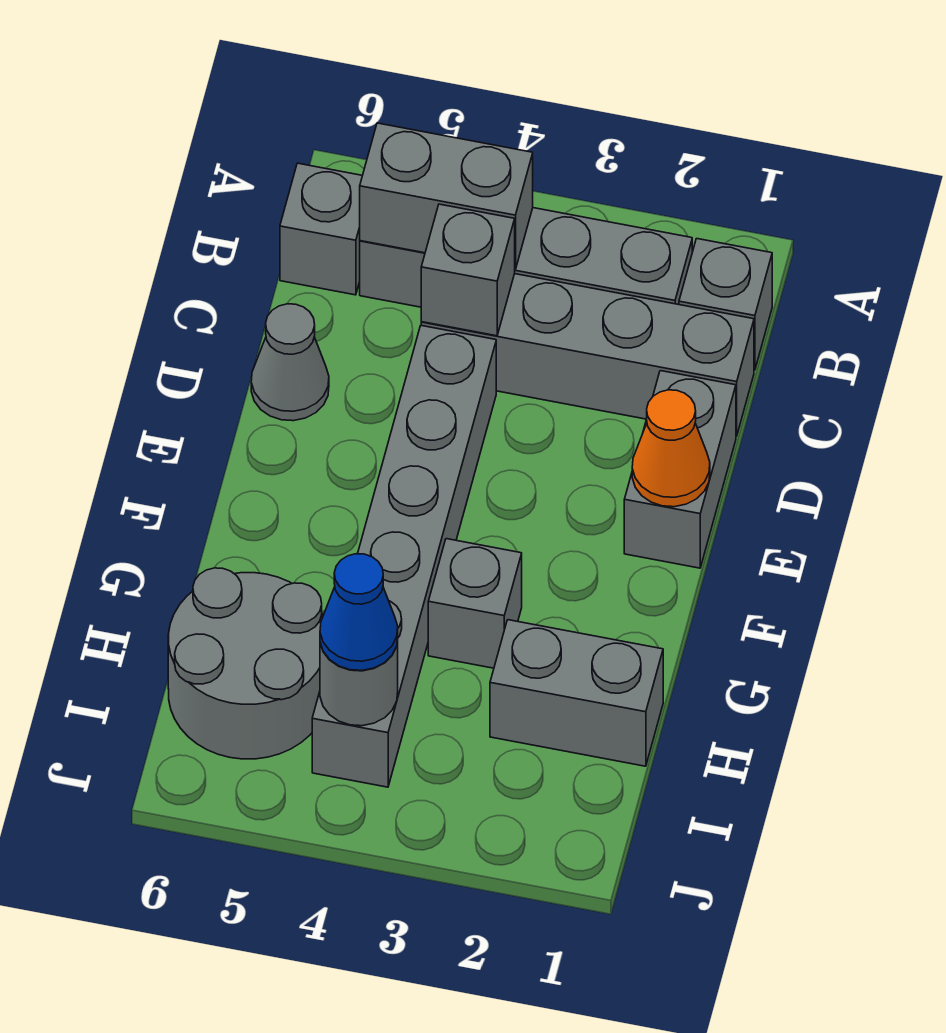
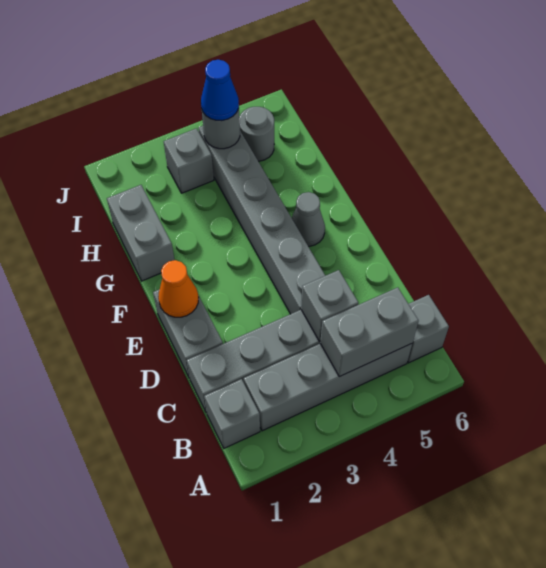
grey 1x1 cone [251,304,329,421] -> grey 1x1 cone moved to [292,192,325,246]
grey 1x1 brick [428,539,522,668] -> grey 1x1 brick moved to [164,128,214,193]
grey 1x2 brick [490,620,663,766] -> grey 1x2 brick turned to [107,185,174,281]
grey 2x2 round brick [168,568,323,759] -> grey 1x1 round brick [239,107,274,161]

